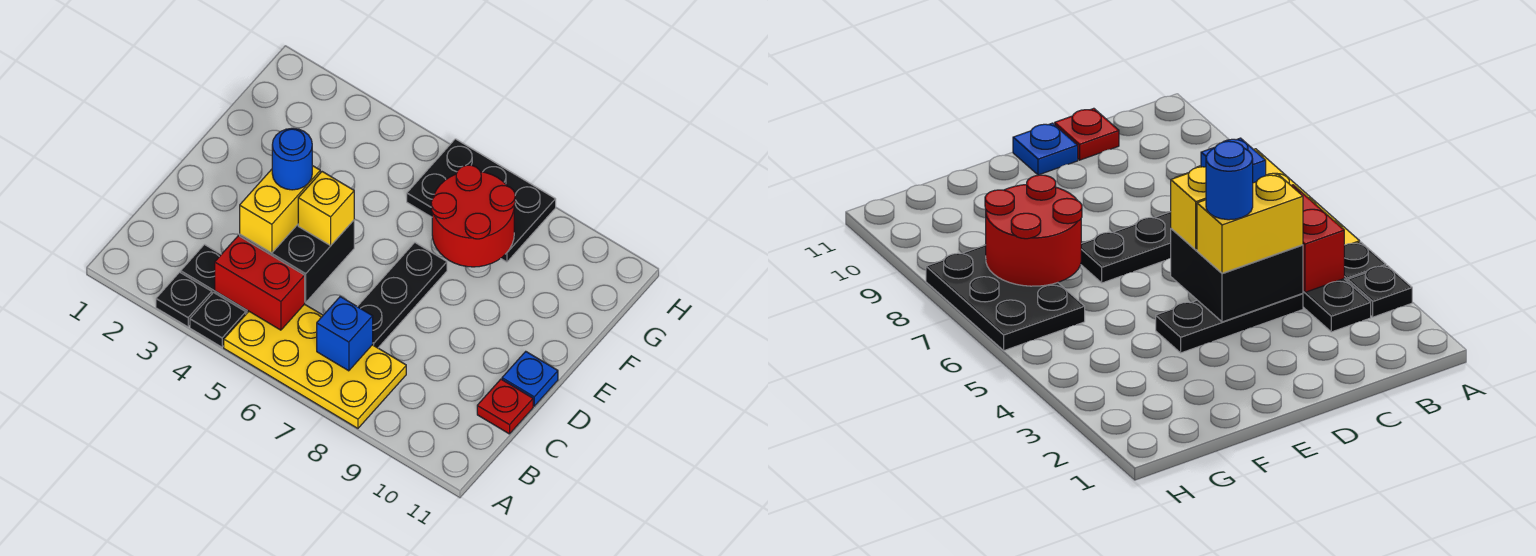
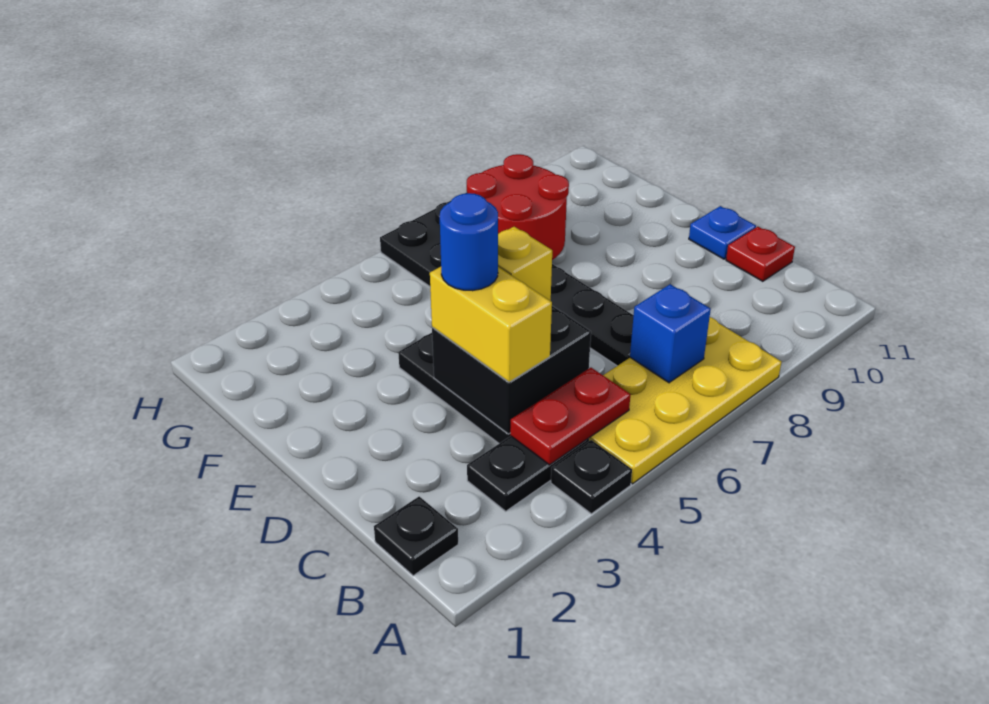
black 1x1 plate [156,272,212,327] -> black 1x1 plate moved to [374,496,458,576]
red 1x2 brick [215,236,305,330] -> red 1x2 plate [510,368,631,465]

